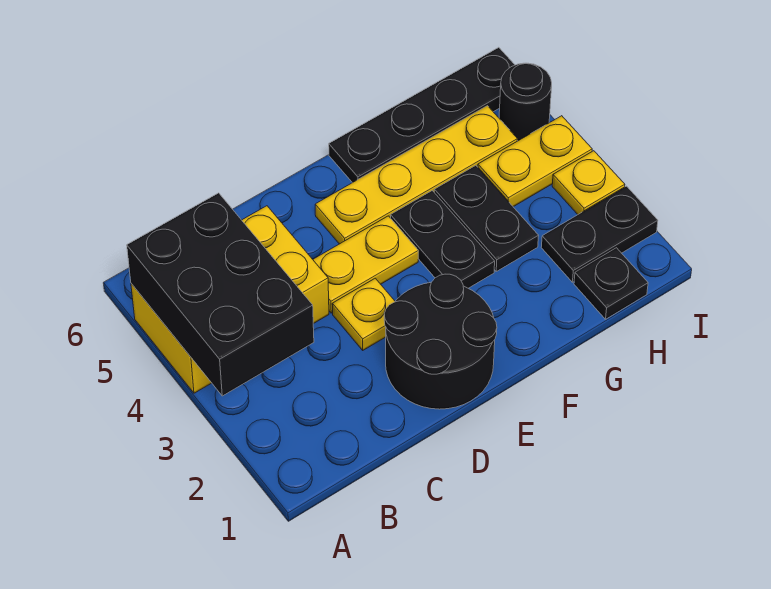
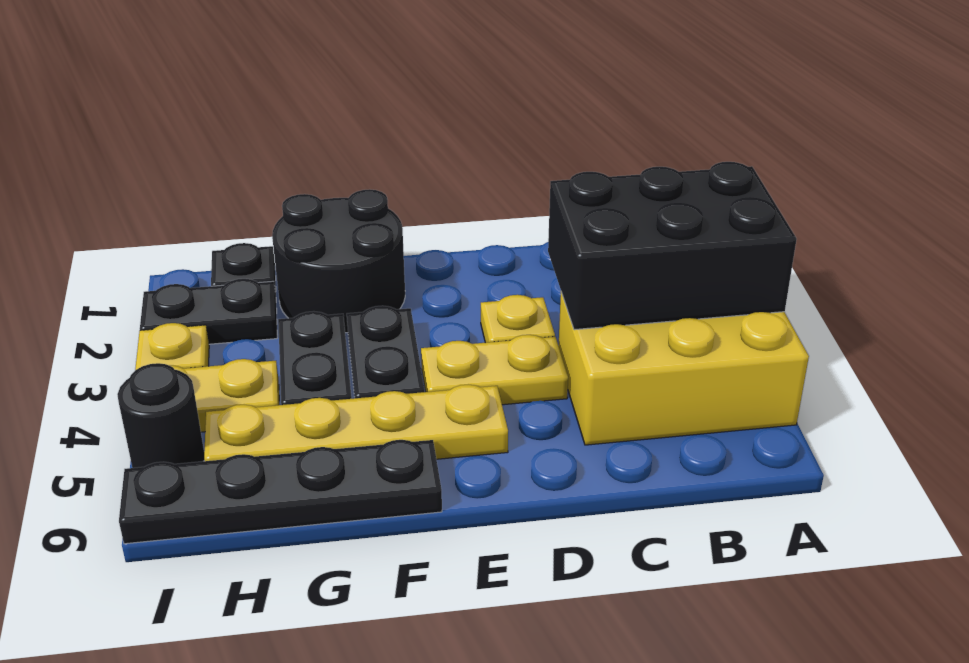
black 2x3 brick [127,193,314,396] -> black 2x3 brick turned to [548,162,797,330]
black 2x2 round brick [384,274,497,409] -> black 2x2 round brick moved to [272,189,405,333]

